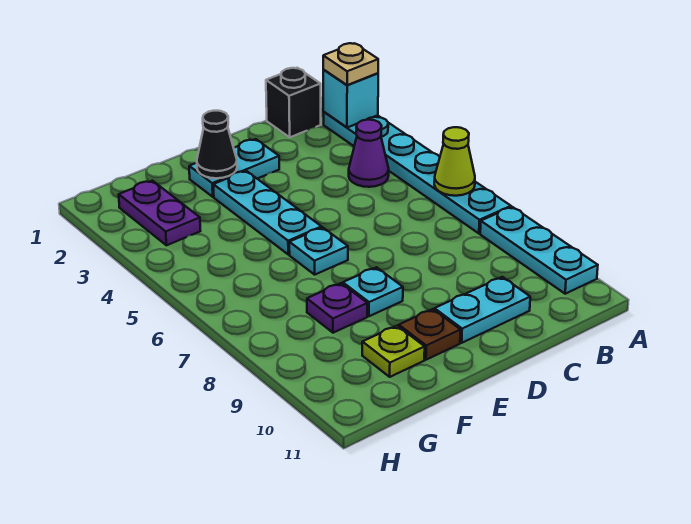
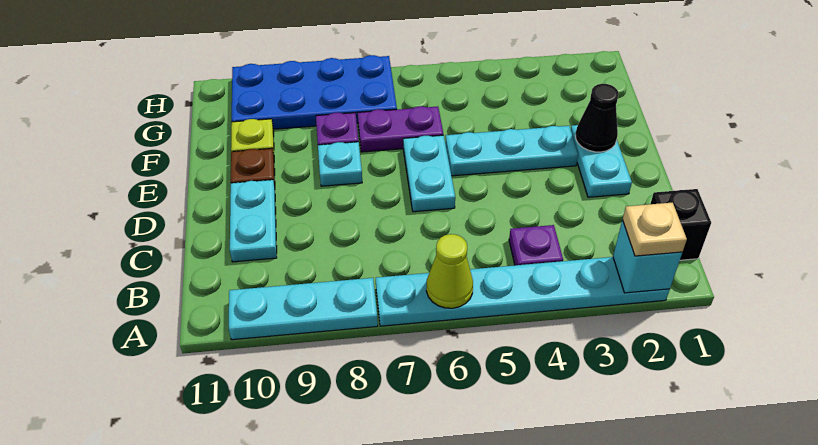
purple 1x1 cone [349,120,389,187] -> purple 1x1 plate [509,225,563,265]
cyan 1x1 plate [289,227,348,275] -> cyan 1x2 plate [403,135,455,212]
purple 1x2 plate [119,181,200,245] -> purple 1x2 plate moved to [358,106,443,152]
none -> blue 2x4 plate [232,55,397,129]

